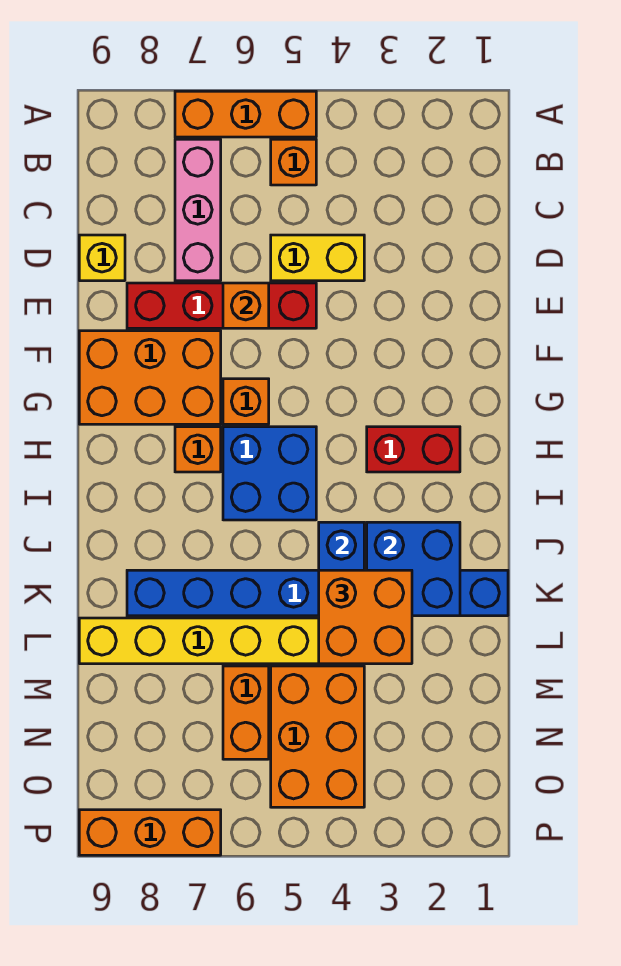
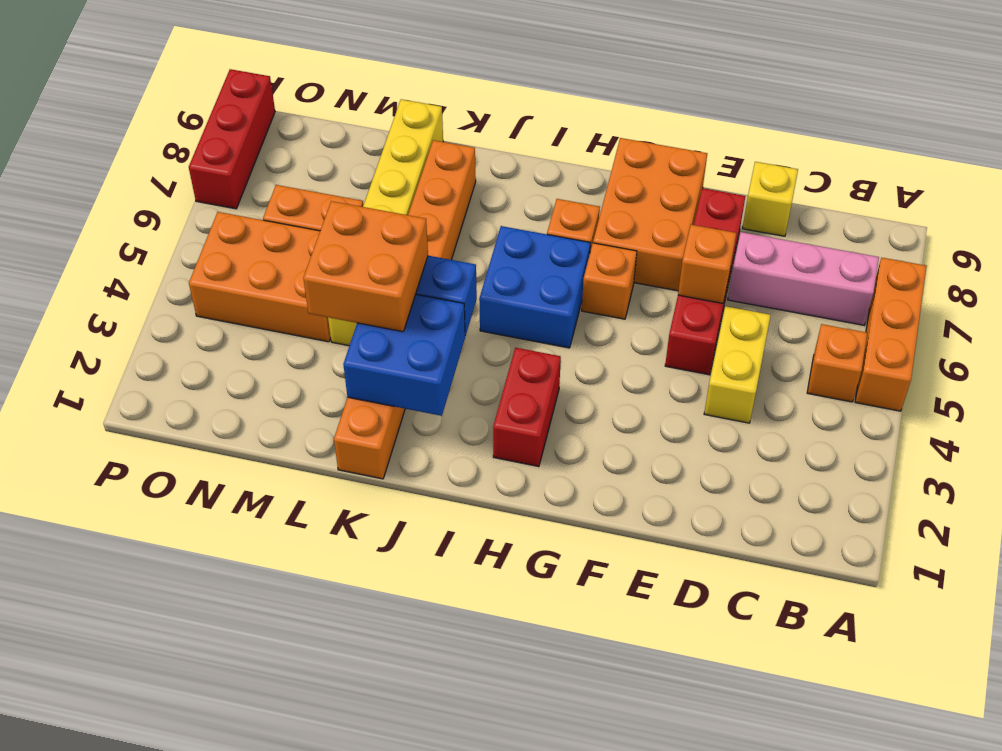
blue 1x8 brick [127,570,508,616] -> orange 1x8 brick [334,140,476,479]
orange 1x3 brick [79,810,221,855] -> red 1x3 brick [189,69,275,209]

